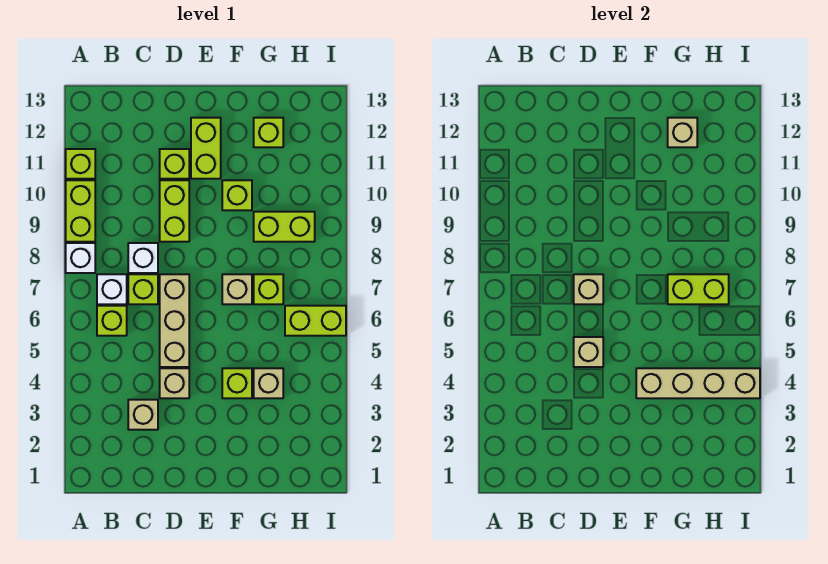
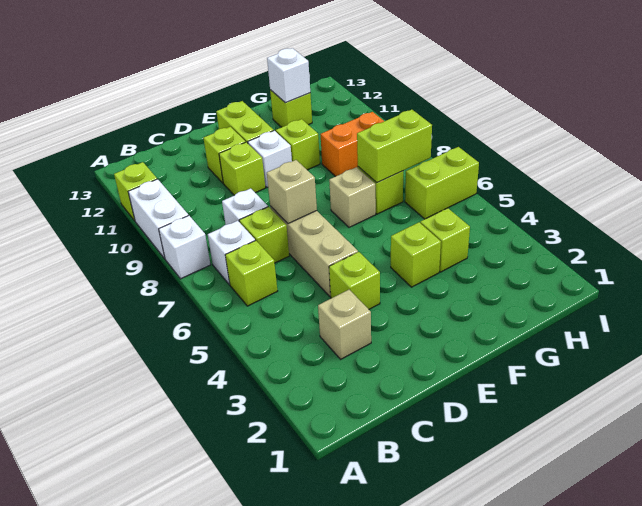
lime 1x2 brick [66,180,95,242] -> white 1x2 brick [128,179,189,259]
tan 1x1 brick [160,368,189,398] -> lime 1x1 brick [329,252,380,309]
tan 1x1 brick [574,337,603,367] -> none
lime 1x2 brick [160,180,189,242] -> lime 1x1 brick [219,142,265,195]
none -> white 1x1 brick [248,131,292,187]
tan 1x4 brick [636,368,760,398] -> none
tan 1x1 brick [254,368,283,398] -> lime 1x1 brick [420,208,470,272]
lime 1x2 brick [254,212,315,242] -> orange 1x2 brick [320,112,384,177]
tan 1x1 brick [668,118,697,147] -> white 1x1 brick [267,48,310,103]

